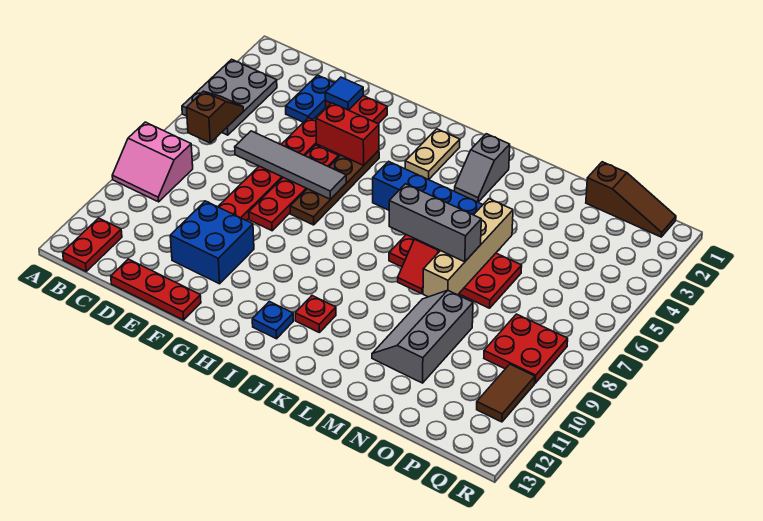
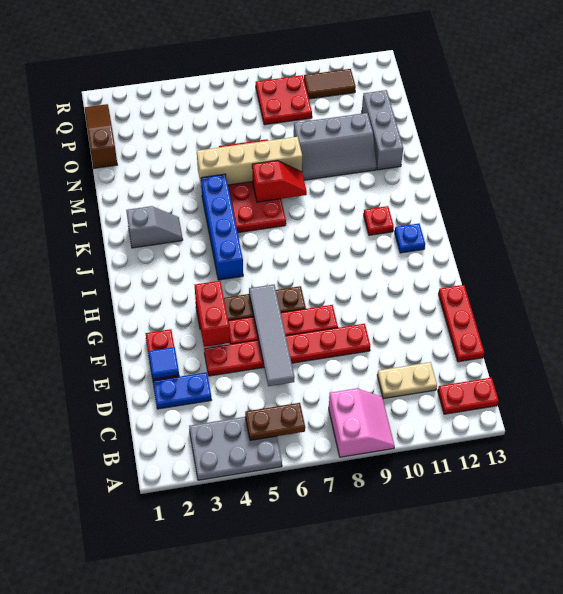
brown 1x2 slope [187,91,243,143] -> brown 1x2 plate [245,403,305,440]
blue 2x2 brick [170,201,254,284] -> none
tan 1x2 plate [405,129,460,180] -> tan 1x2 plate moved to [377,362,437,399]
grey 1x3 brick [389,184,481,262] -> grey 1x3 brick moved to [362,90,403,170]

